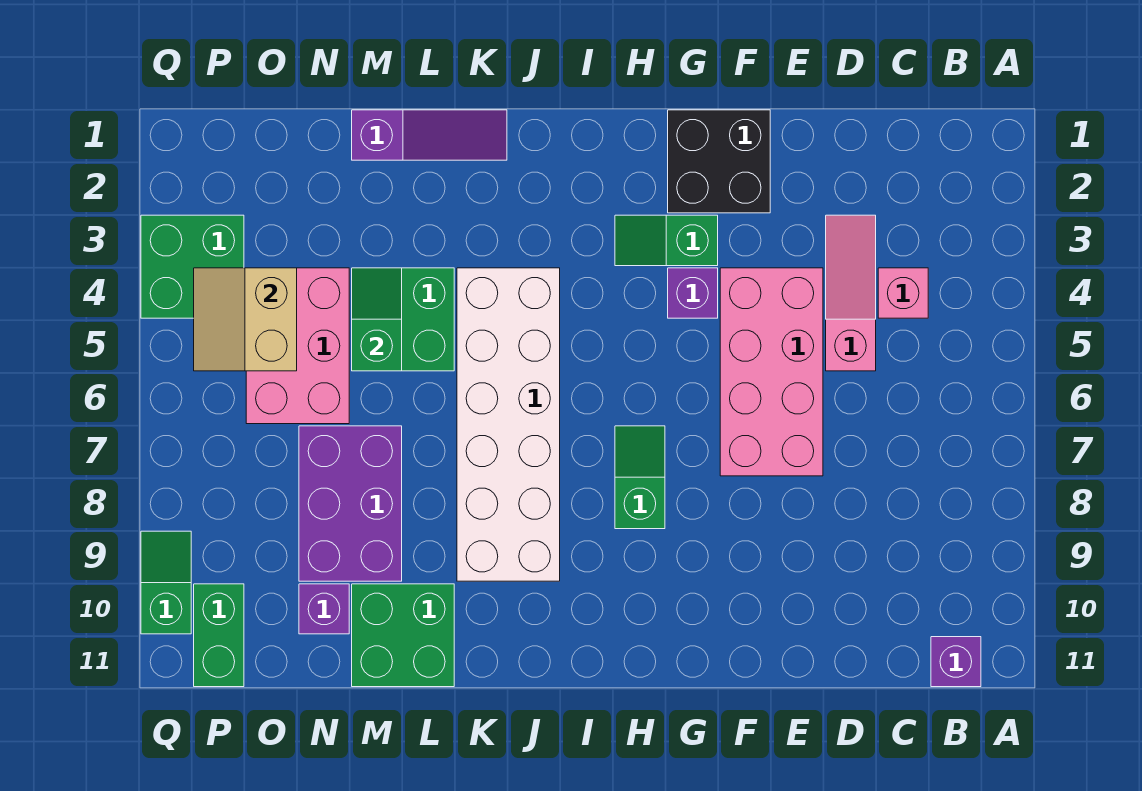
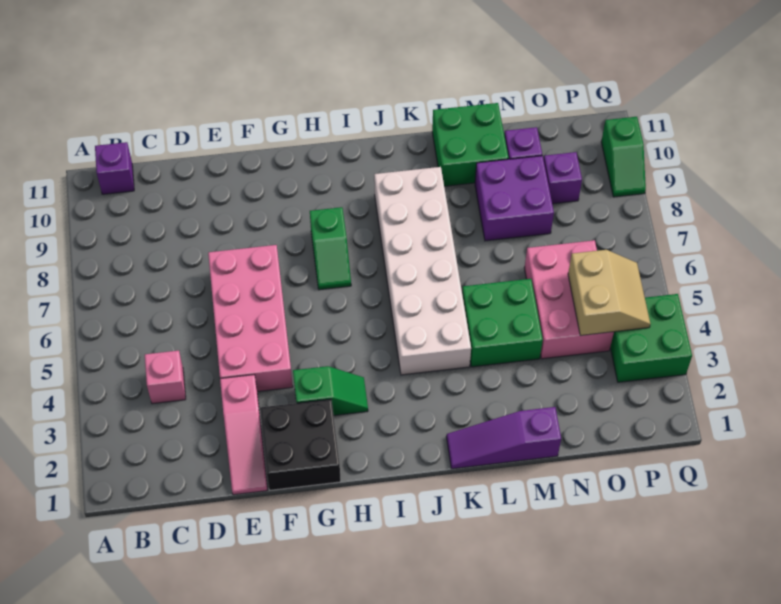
pink 1x3 slope [826,215,876,371] -> pink 1x3 slope moved to [220,375,267,495]
purple 1x1 brick [668,268,718,318] -> purple 1x1 brick moved to [544,152,582,204]
green 1x2 slope [352,268,402,371] -> none
purple 2x3 brick [299,426,402,581] -> purple 2x2 brick [475,156,554,241]
green 1x2 brick [194,584,244,687] -> none

